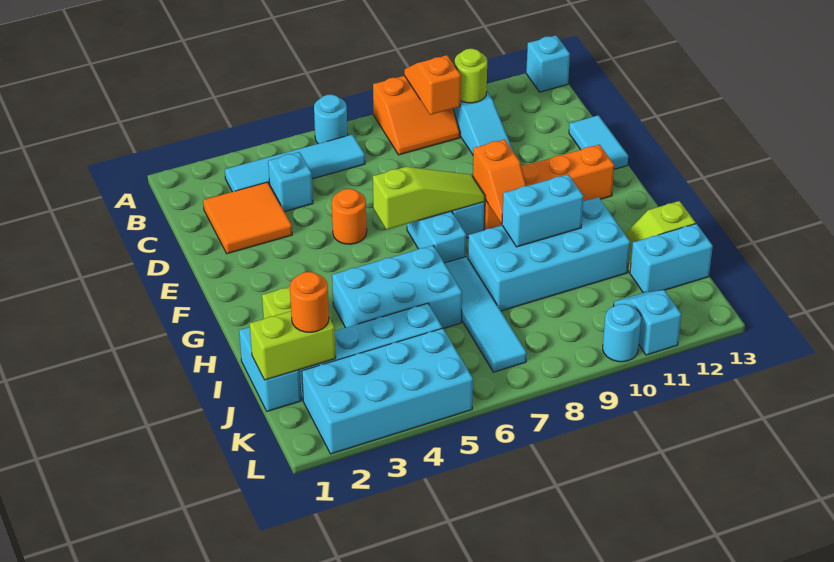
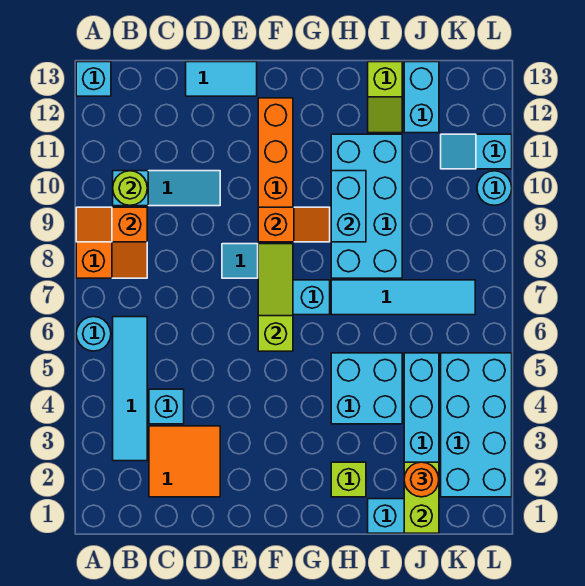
orange 1x1 round brick [332,189,367,244] -> none
cyan 2x3 brick [332,245,462,328] -> cyan 2x2 brick [331,353,402,424]

